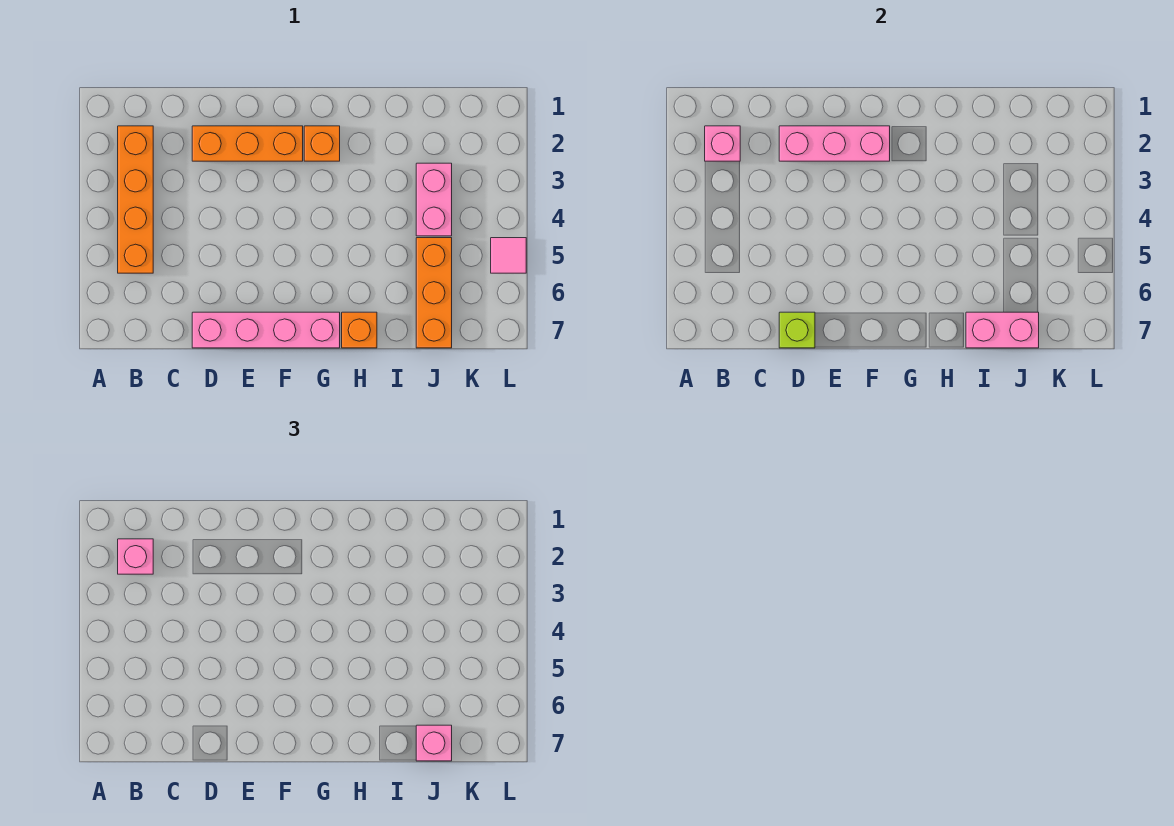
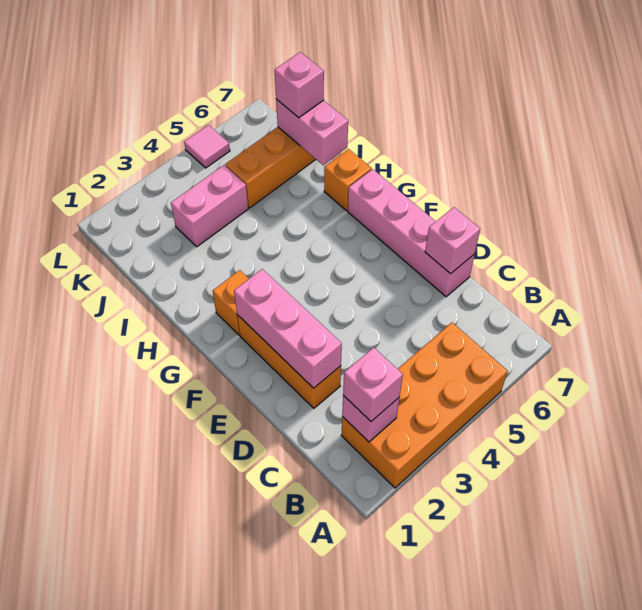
orange 1x4 brick [118,126,153,273] -> orange 2x4 brick [341,323,508,488]
lime 1x1 brick [779,312,815,348] -> pink 1x1 brick [425,207,480,274]

